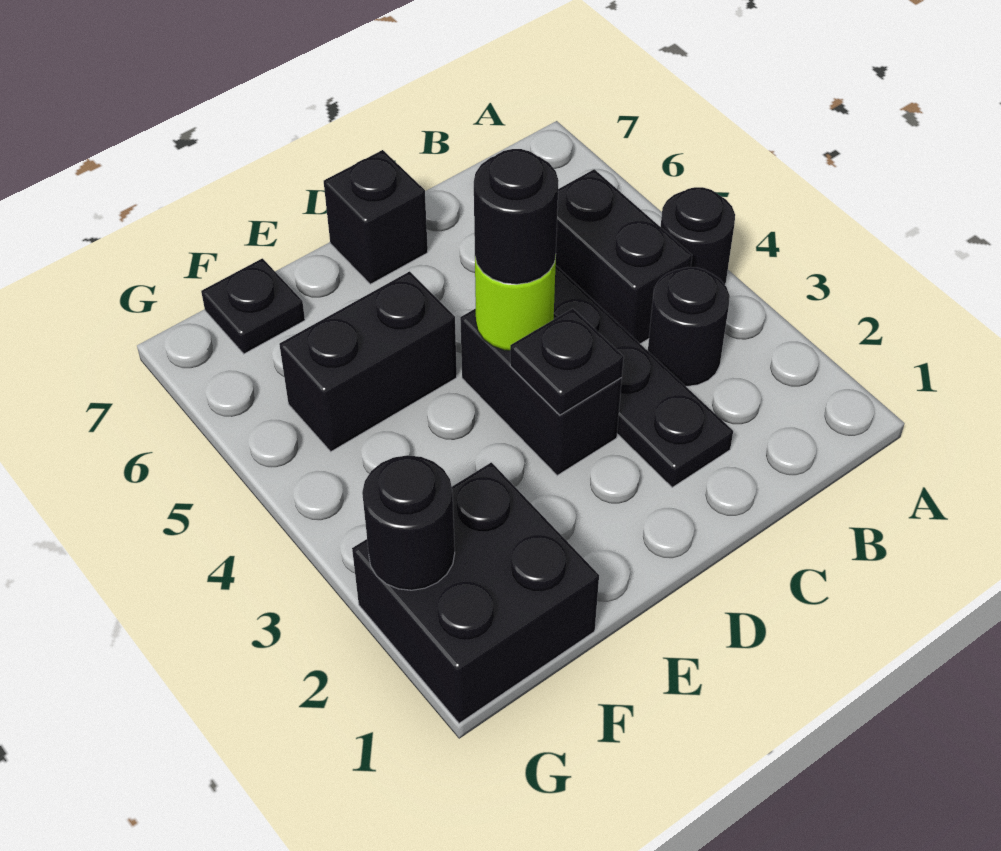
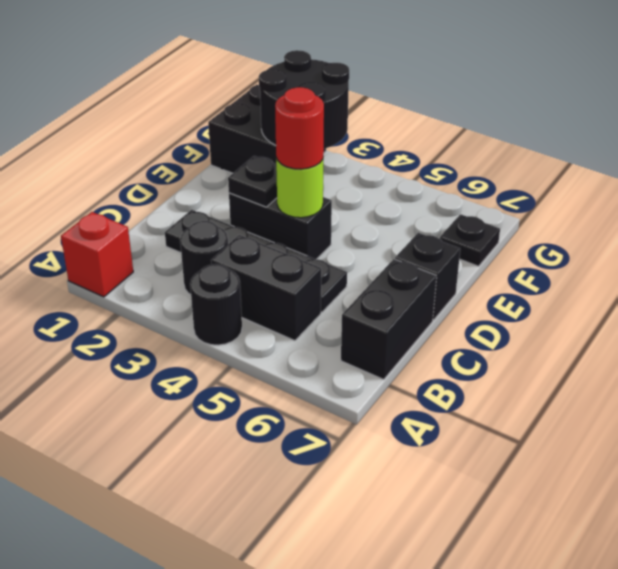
none -> red 1x1 brick [61,212,133,297]
black 1x1 round brick [474,149,559,284] -> red 1x1 round brick [275,87,324,169]
black 1x2 brick [279,271,457,452] -> black 1x2 brick moved to [341,259,437,380]
black 1x1 round brick [362,455,455,590] -> black 2x2 round brick [259,50,349,149]

